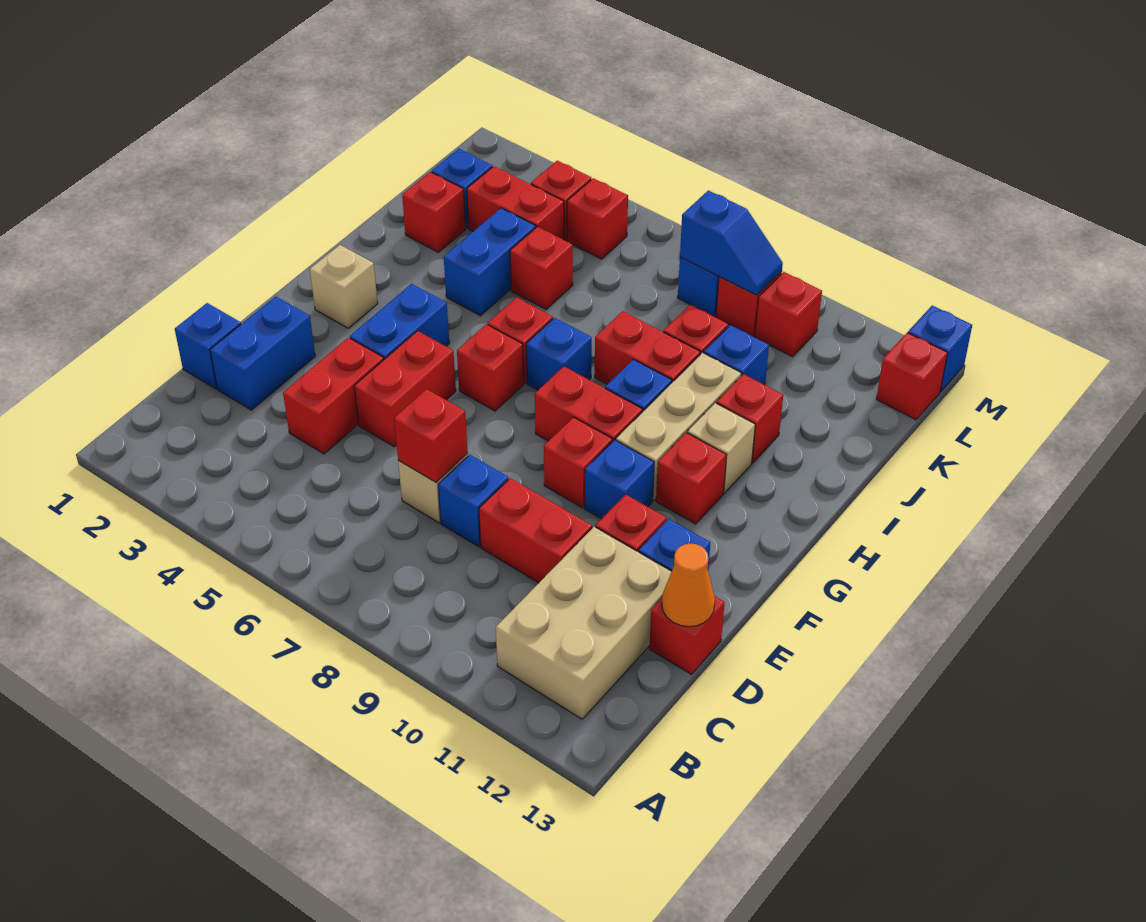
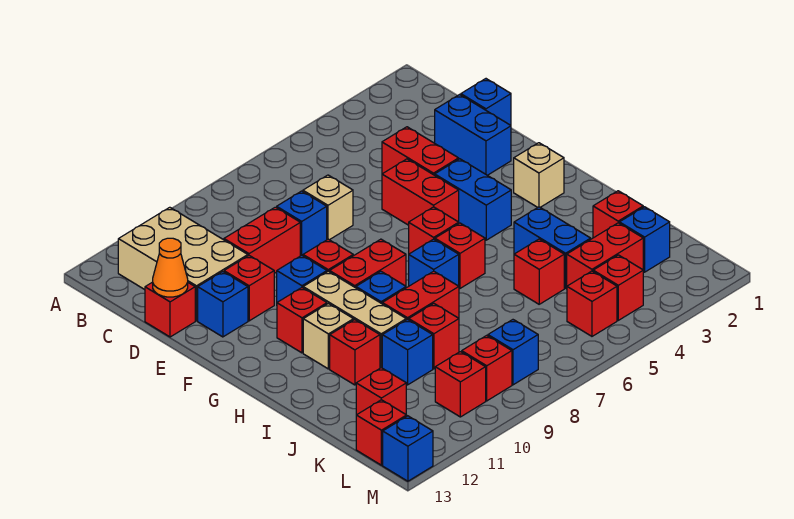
red 1x1 brick [394,389,468,482] -> red 1x1 brick moved to [356,368,406,415]
blue 1x2 slope [680,190,783,295] -> none

